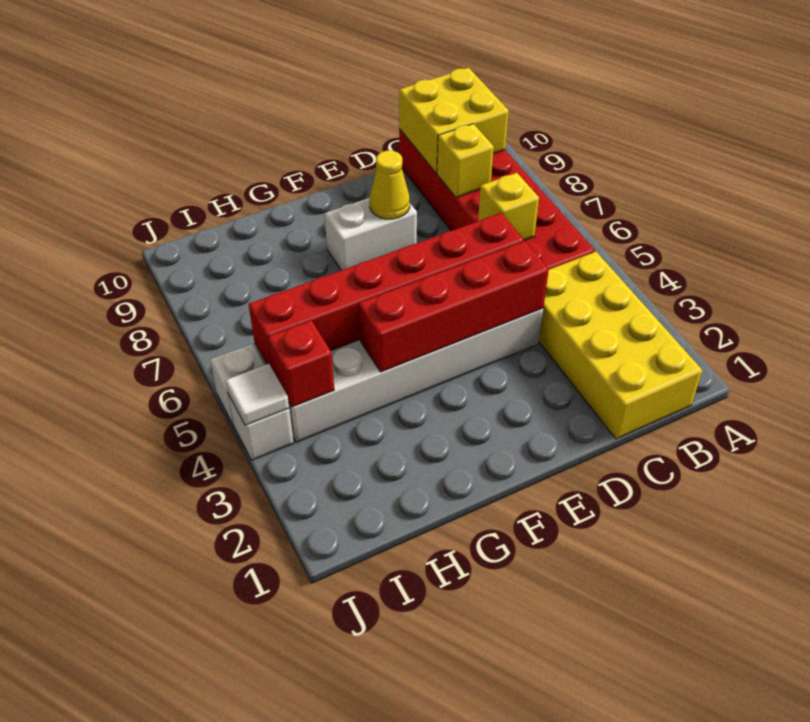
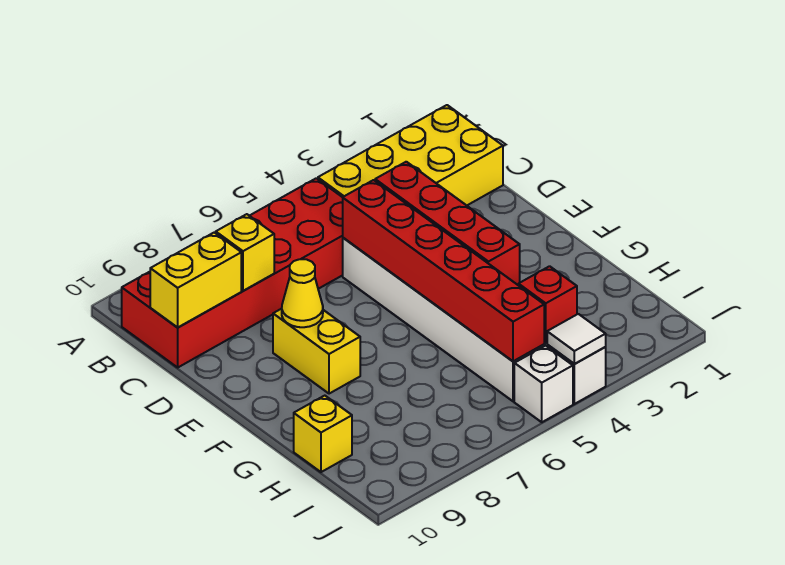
yellow 2x2 brick [399,68,509,173] -> yellow 1x2 brick [150,233,241,328]
yellow 1x1 brick [478,173,539,240] -> yellow 1x1 brick moved to [294,396,352,472]
white 1x2 brick [325,198,417,270] -> yellow 1x2 brick [273,309,360,394]

